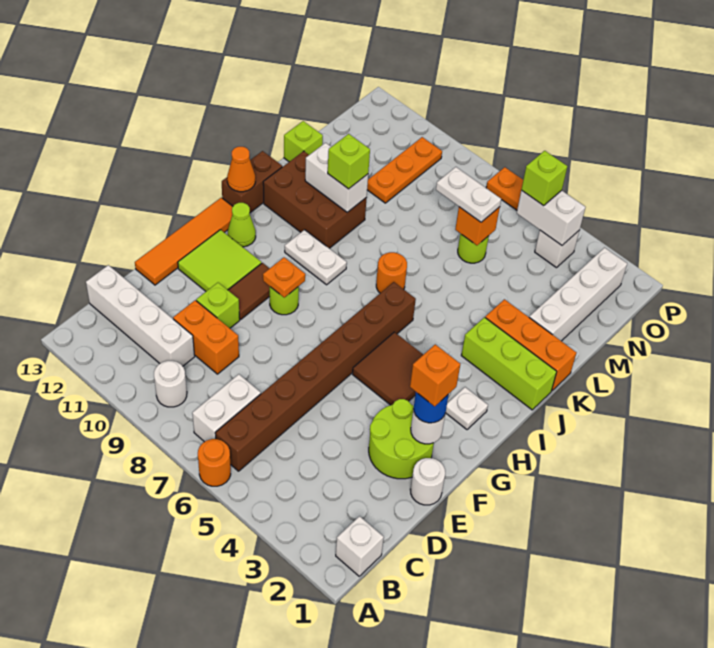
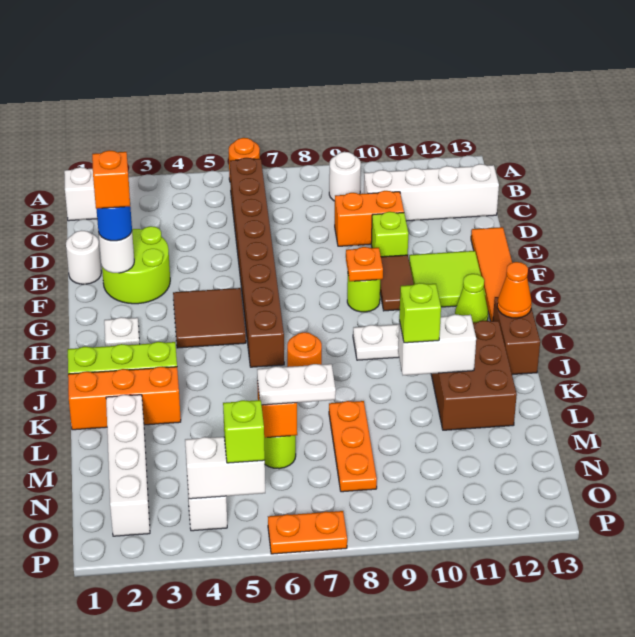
white 1x2 brick [192,374,261,442] -> none
brown 2x3 brick [263,151,367,248] -> brown 2x3 brick turned to [431,320,517,430]
lime 1x1 brick [284,121,323,162] -> none
orange 1x3 plate [367,137,442,203] -> orange 1x3 plate moved to [329,401,377,492]

